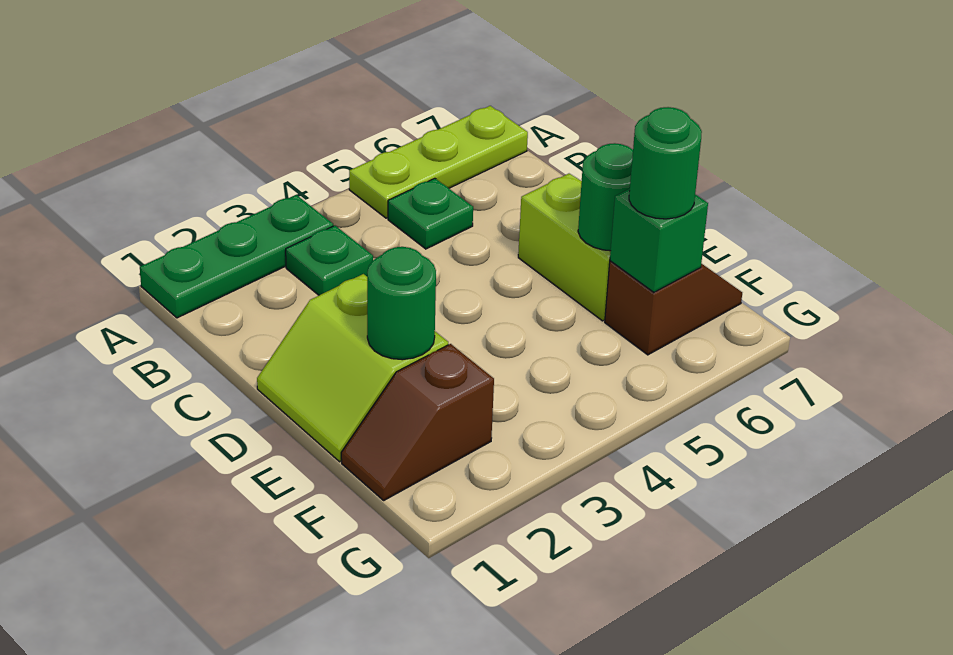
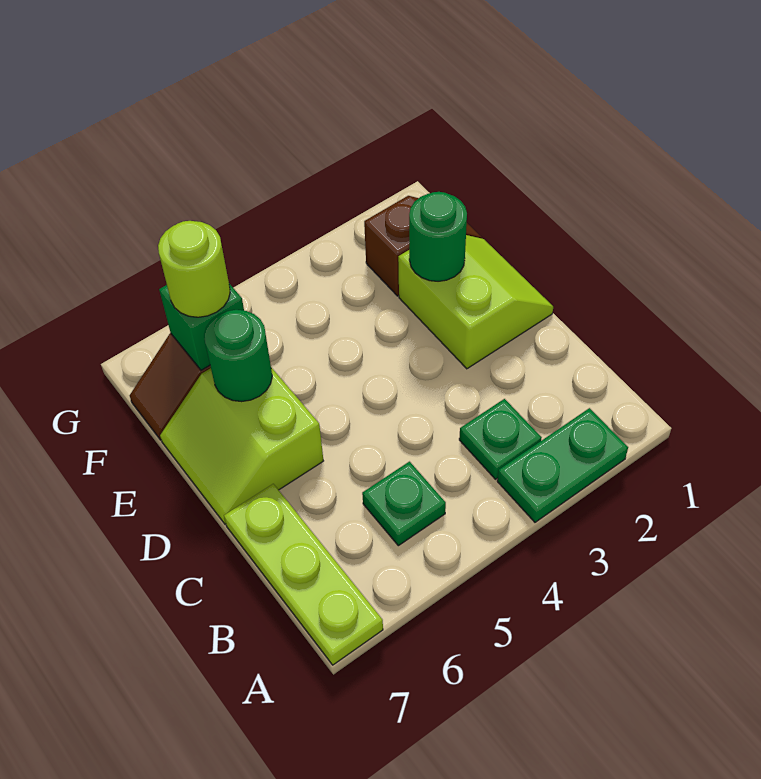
green 1x3 plate [140,195,333,318] -> green 1x2 plate [497,408,628,522]
lime 1x3 plate [349,106,528,218] -> lime 1x3 plate turned to [224,484,383,665]
green 1x1 round brick [629,107,702,219] -> lime 1x1 round brick [158,221,230,317]

